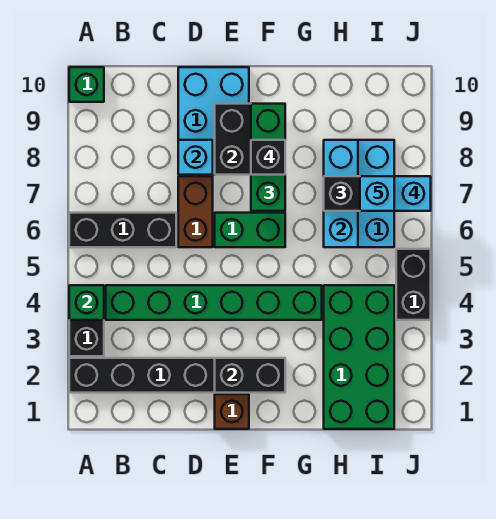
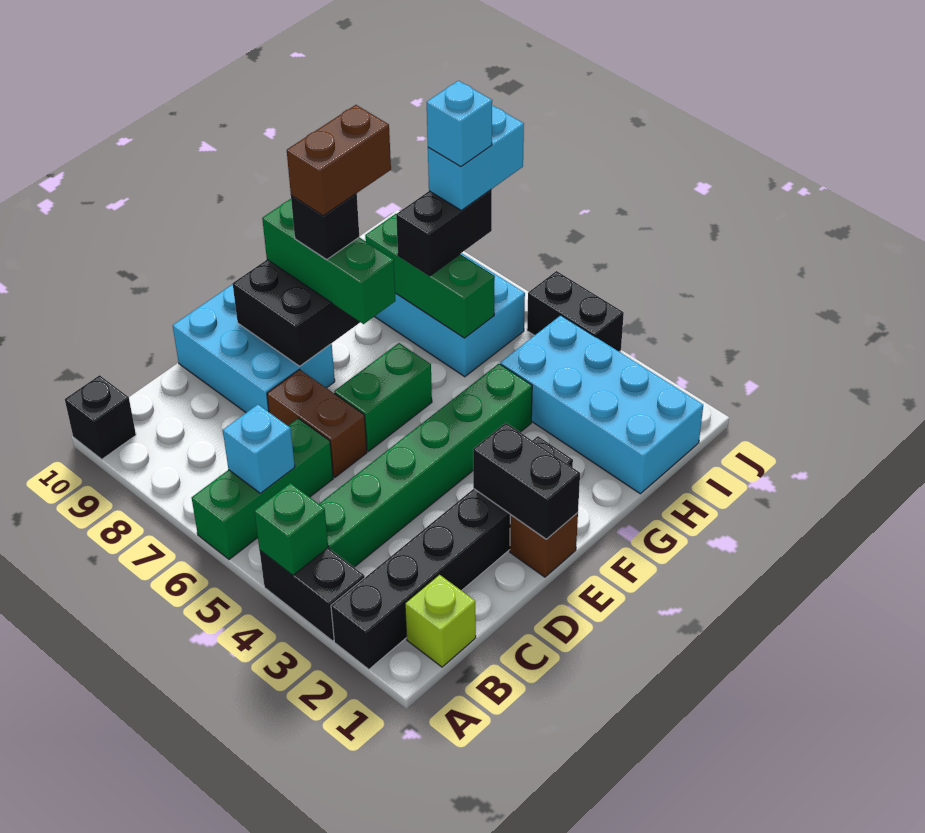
black 1x3 brick [69,213,176,247] -> green 1x3 brick [192,418,333,559]
green 1x1 brick [69,67,104,102] -> black 1x1 brick [65,375,136,459]
none -> lime 1x1 brick [405,574,476,667]
cyan 1x1 brick [178,140,213,175] -> cyan 1x1 brick moved to [223,405,295,493]
black 1x2 brick [215,358,285,393] -> black 1x2 brick turned to [473,423,580,539]
none -> brown 1x2 brick [287,105,391,216]
green 2x4 brick [324,285,394,429] -> cyan 2x4 brick [500,315,703,494]
cyan 1x3 brick [324,140,358,247] -> green 1x3 brick [365,214,495,338]

